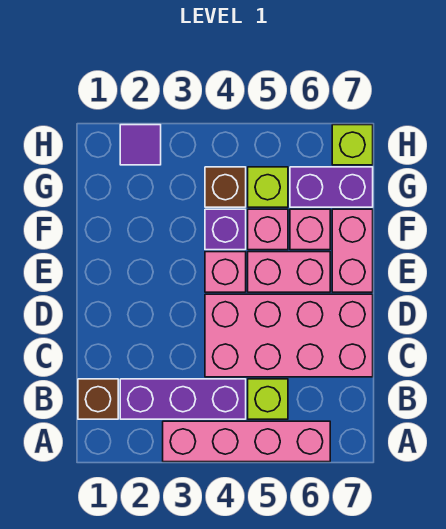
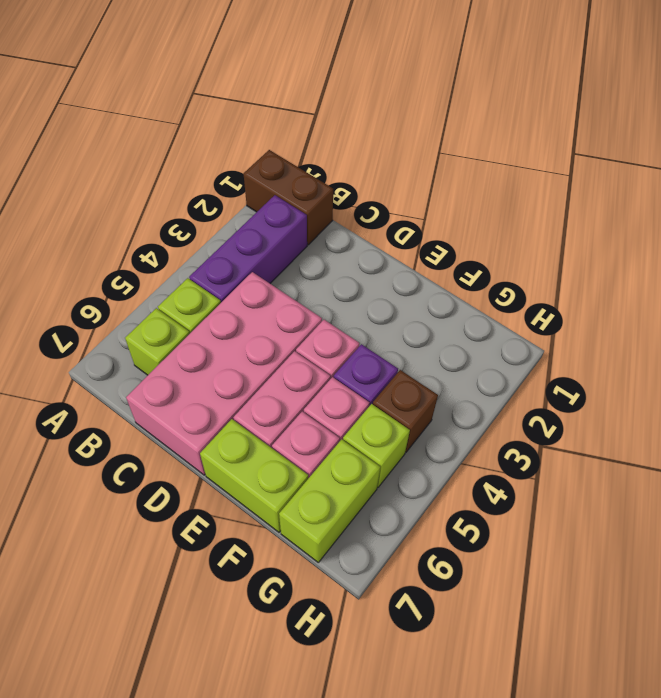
pink 1x4 brick [163,421,330,462] -> none
brown 1x1 brick [78,379,118,419] -> brown 1x2 brick [244,150,333,245]
pink 1x2 brick [332,209,373,292] -> lime 1x2 brick [200,419,308,532]
purple 1x2 brick [290,167,373,207] -> lime 1x2 brick [279,439,380,562]
purple 1x1 tile [120,125,161,165] -> none
lime 1x1 brick [332,125,373,165] -> lime 1x1 brick moved to [125,308,190,375]

